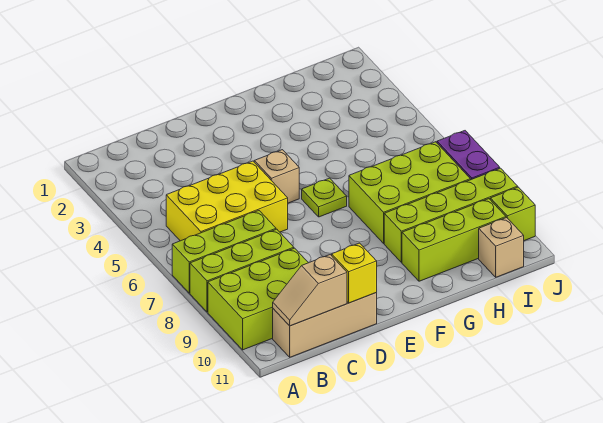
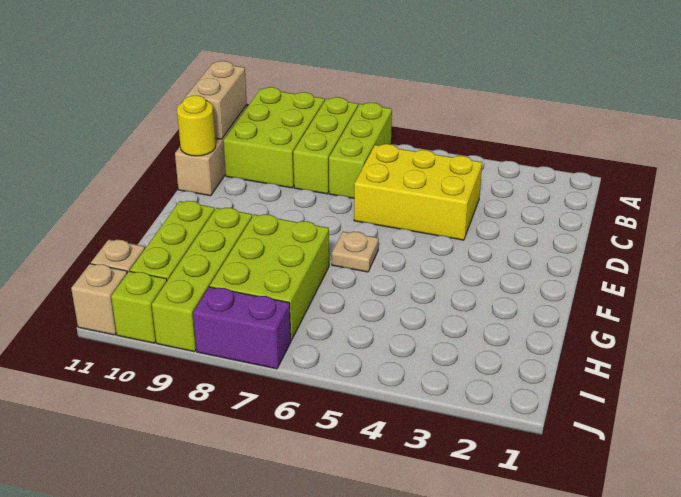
yellow 2x3 brick [166,161,288,241] -> yellow 2x3 brick turned to [354,144,482,240]
tan 1x2 slope [273,255,347,326] -> tan 1x2 brick [186,61,247,139]
yellow 1x1 brick [332,243,377,303] -> yellow 1x1 round brick [177,96,216,156]
tan 1x1 brick [254,150,299,203] -> tan 1x1 brick moved to [71,264,127,335]
lime 1x1 plate [302,178,347,217] -> tan 1x1 plate [332,232,379,272]

